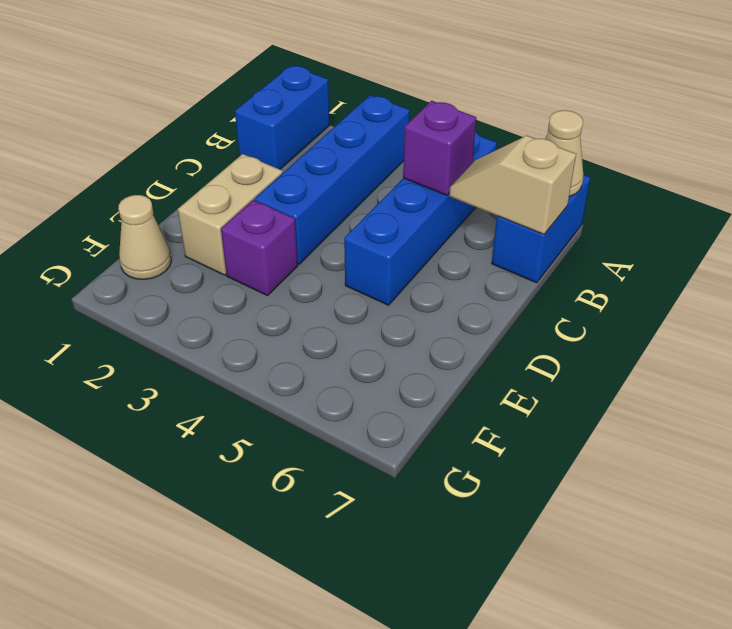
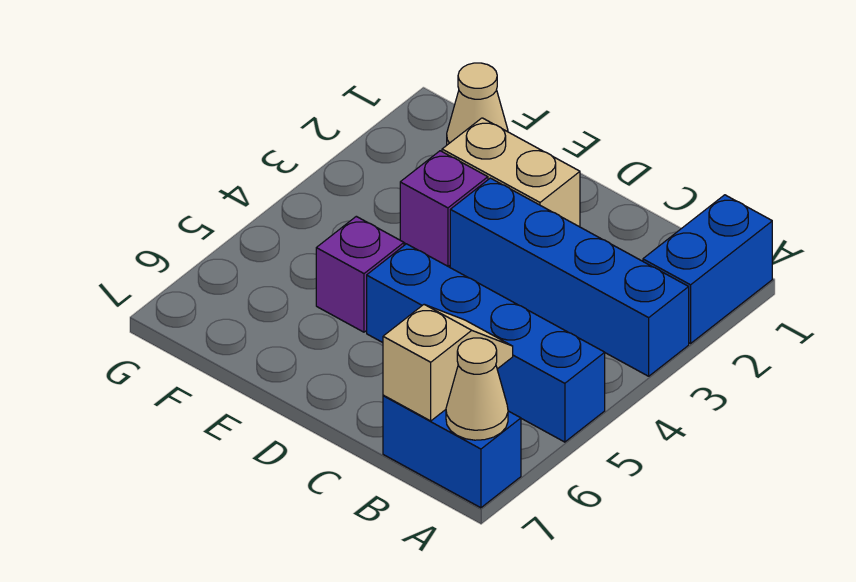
blue 1x2 brick [235,65,329,169] -> blue 1x2 brick turned to [643,195,772,343]
purple 1x1 brick [403,101,476,195] -> purple 1x1 brick moved to [316,216,404,332]

